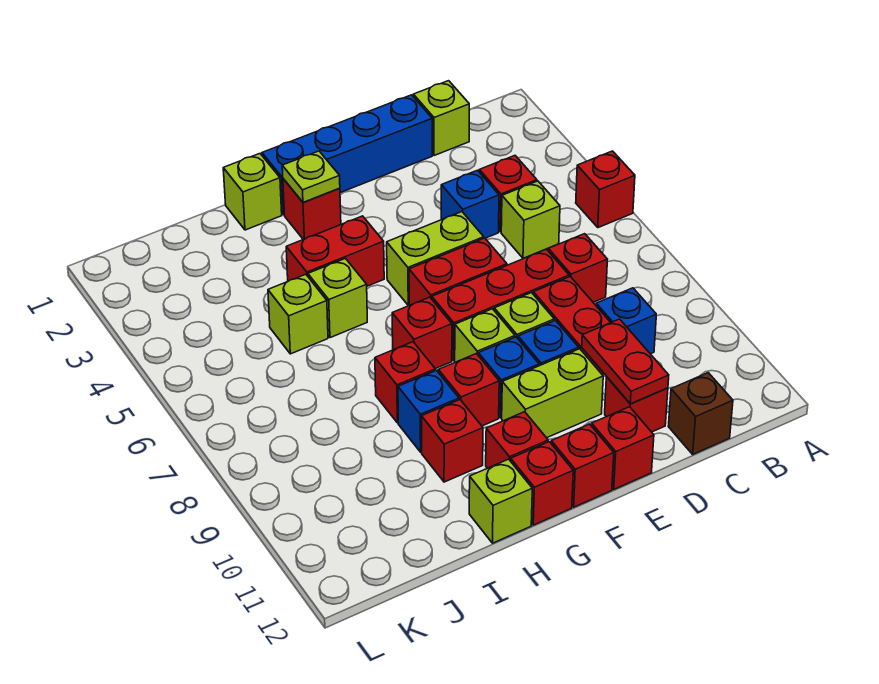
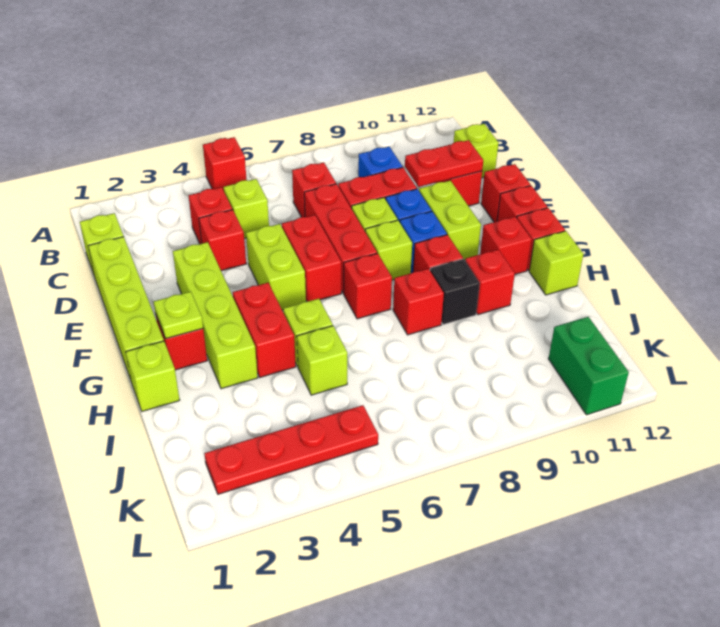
brown 1x1 brick [668,373,733,454] -> lime 1x1 brick [454,124,498,178]
blue 1x4 brick [262,95,432,215] -> lime 1x4 brick [88,237,164,380]
blue 1x1 brick [441,170,499,238] -> red 1x1 brick [199,210,246,271]
none -> lime 1x4 brick [173,242,258,389]
blue 1x1 brick [398,370,459,452] -> black 1x1 brick [430,259,480,325]
none -> red 1x4 plate [204,405,378,494]
none -> green 1x2 brick [549,317,629,415]

